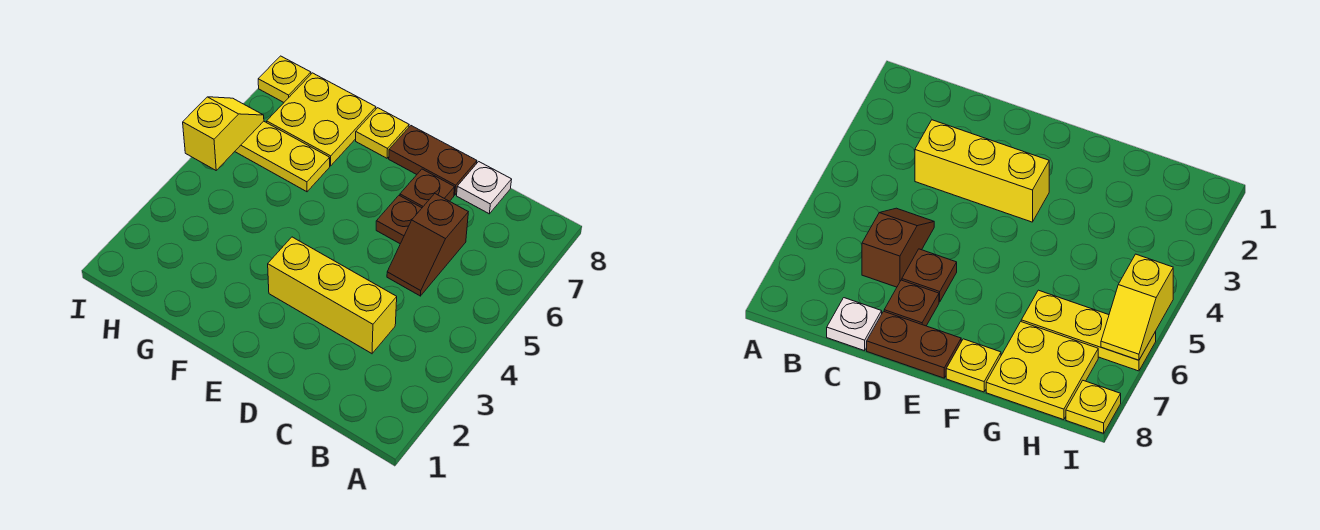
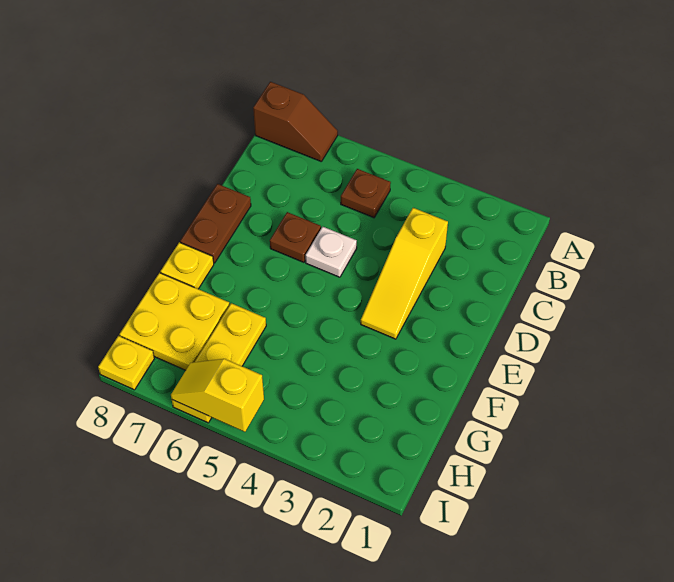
yellow 1x3 brick [268,237,397,353] -> yellow 1x3 slope [361,208,448,339]
brown 1x2 slope [387,194,468,296] -> brown 1x2 slope moved to [253,82,338,162]
white 1x1 plate [457,162,512,214] -> white 1x1 plate moved to [306,227,357,277]
brown 1x1 plate [400,169,455,208] -> brown 1x1 plate moved to [341,169,391,218]

